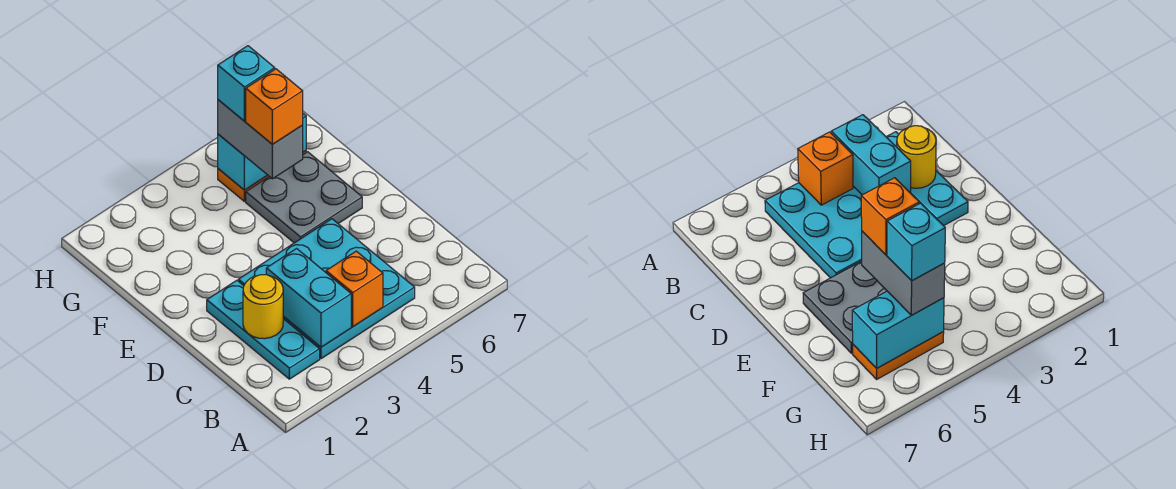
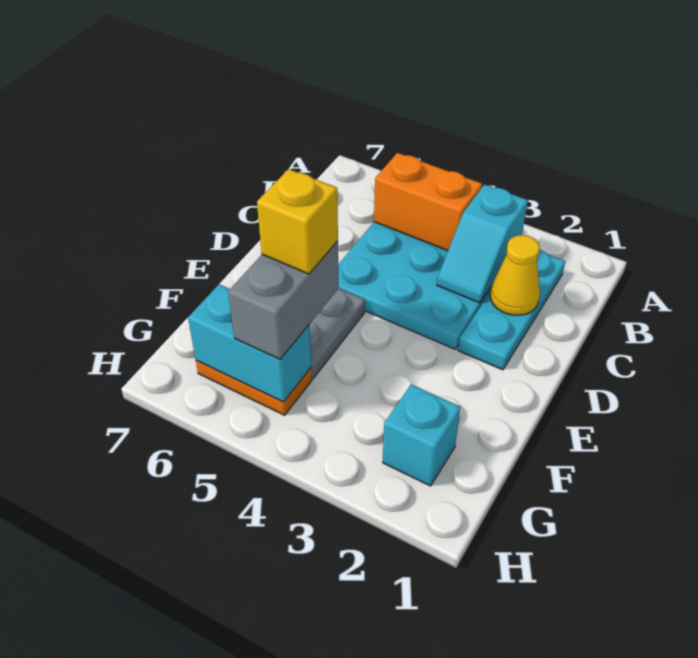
cyan 1x2 brick [266,249,351,347] -> cyan 1x2 slope [437,184,528,303]
orange 1x1 brick [326,251,383,326] -> orange 1x2 brick [374,153,482,251]
yellow 1x1 round brick [243,275,283,339] -> yellow 1x1 cone [490,235,540,315]
orange 1x1 brick [246,69,303,144] -> yellow 1x1 brick [257,169,338,274]
cyan 1x1 brick [218,46,275,121] -> cyan 1x1 brick moved to [383,385,461,486]

